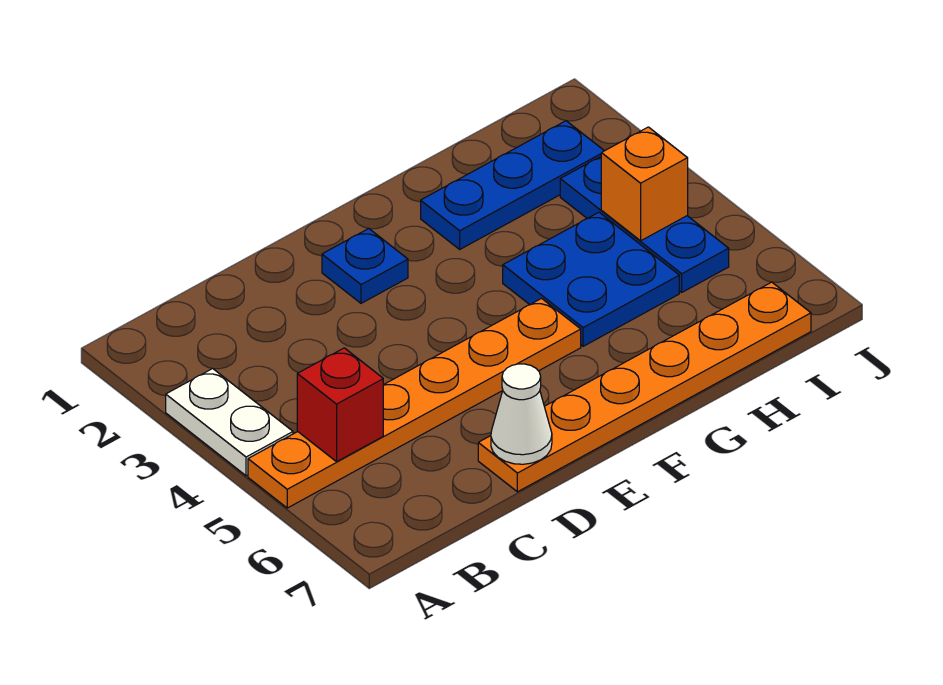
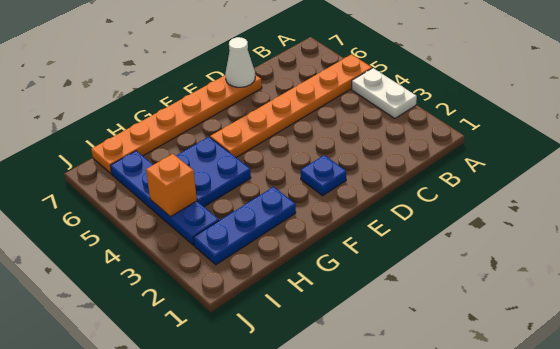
red 1x1 brick [297,348,383,462] -> none
blue 1x3 plate [560,157,729,292] -> blue 1x4 plate [110,151,219,245]

